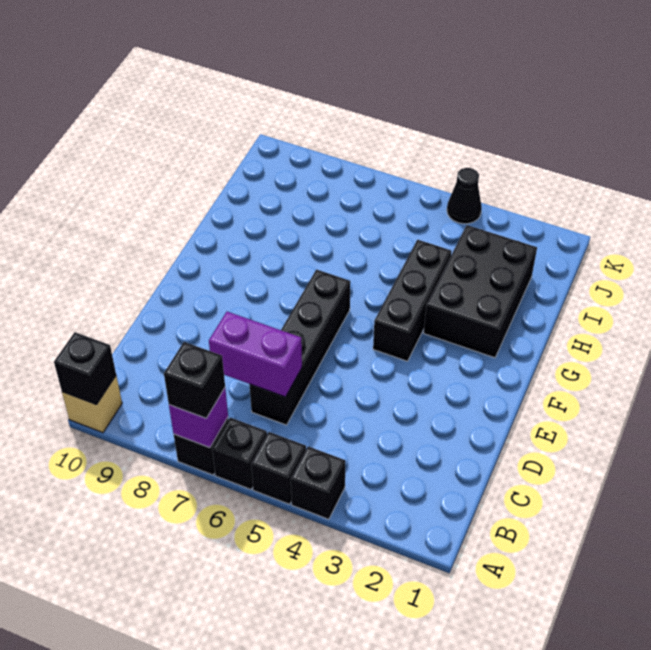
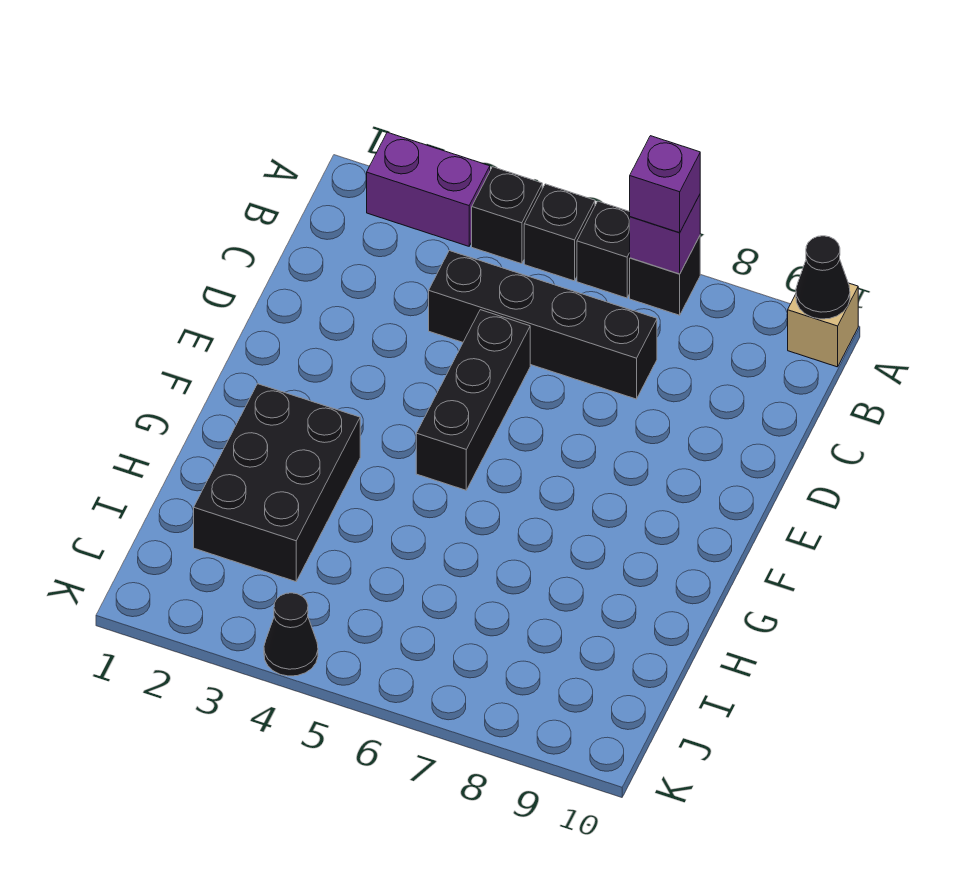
black 1x1 brick [164,342,225,418] -> purple 1x1 brick [630,136,700,233]
black 1x1 brick [54,332,116,405] -> black 1x1 cone [796,236,850,319]
black 1x4 brick [249,270,350,425] -> black 1x4 brick turned to [429,251,657,399]
purple 1x2 brick [209,312,302,397] -> purple 1x2 brick moved to [367,132,490,246]
black 1x3 brick [373,240,452,361] -> black 1x3 brick moved to [416,310,530,490]

